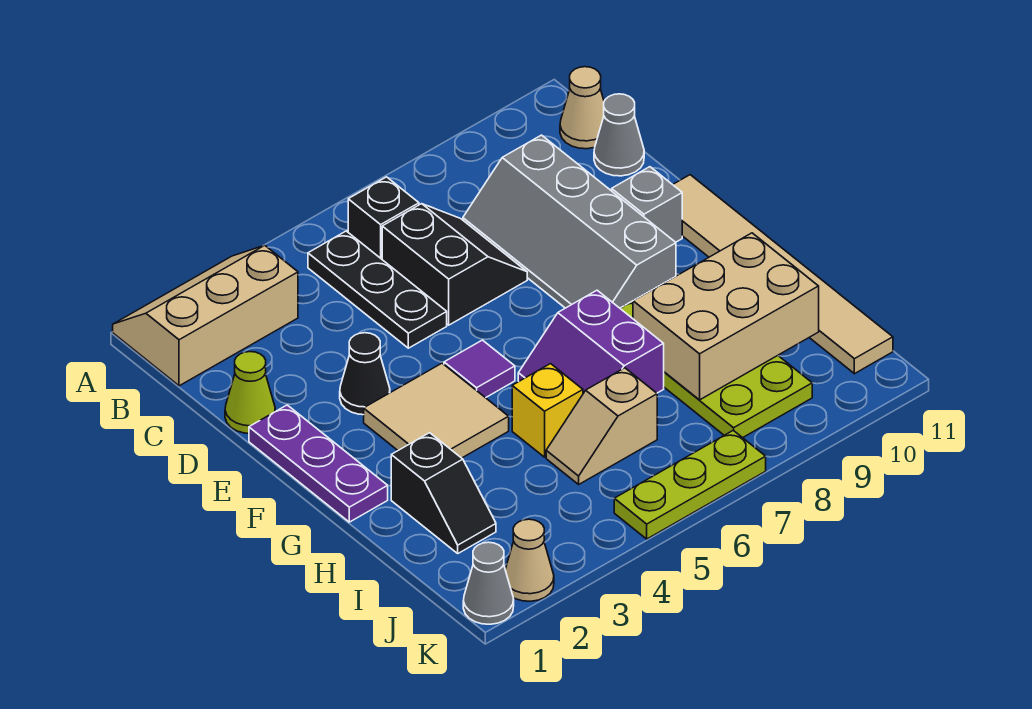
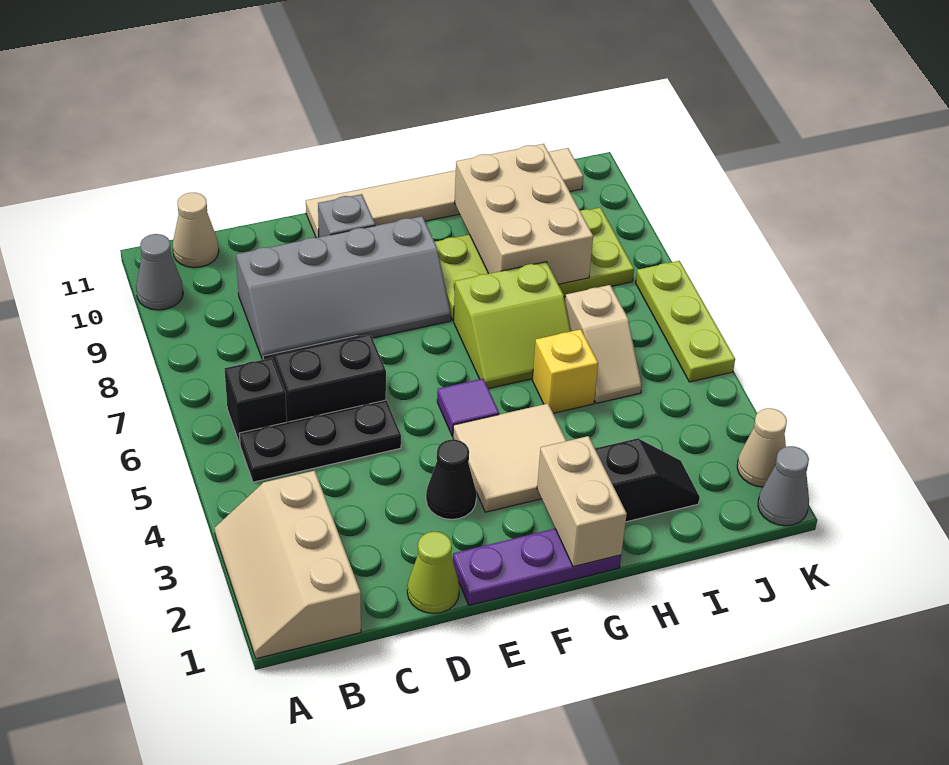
grey 1x1 cone [594,94,644,176] -> grey 1x1 cone moved to [136,234,183,310]
none -> tan 1x2 brick [537,436,627,567]
purple 2x2 slope [518,290,664,393] -> lime 2x2 slope [454,262,571,389]

